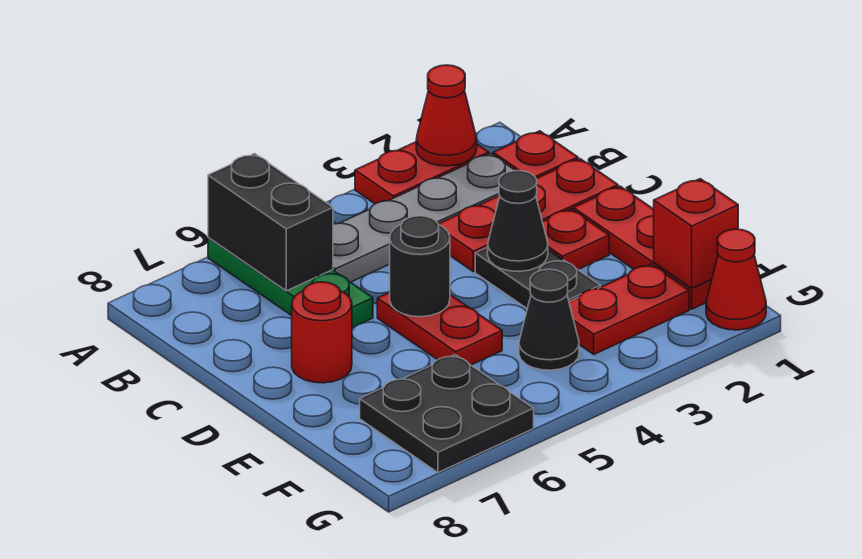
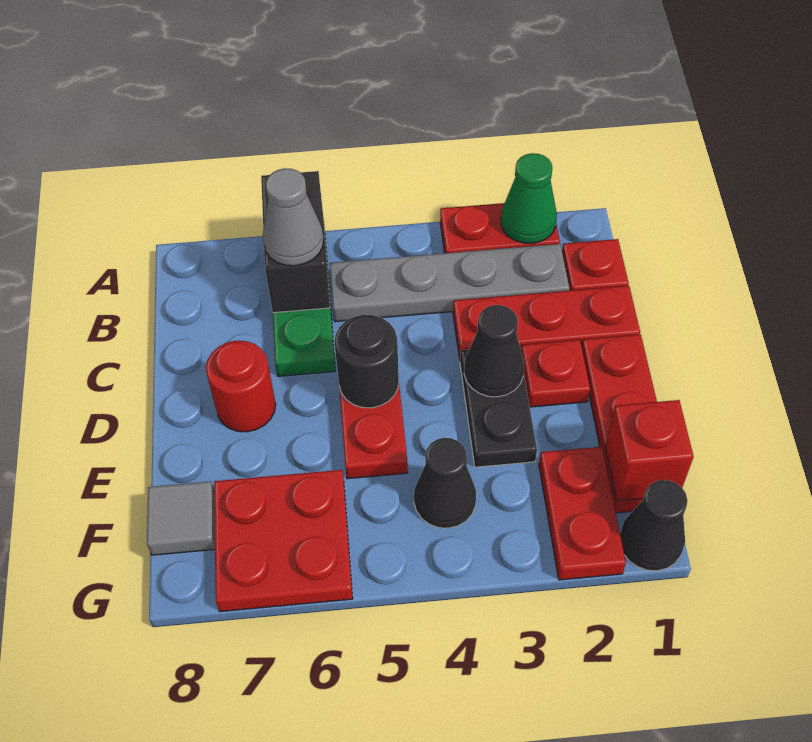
red 1x1 cone [416,65,477,166] -> green 1x1 cone [501,153,557,243]
none -> grey 1x1 cone [263,168,324,266]
red 1x2 plate [569,264,689,354] -> red 1x2 plate turned to [539,447,626,580]
black 2x2 plate [360,354,534,472] -> red 2x2 plate [214,470,353,612]
none -> grey 1x1 tile [147,481,215,555]
red 1x1 cone [706,229,766,330] -> black 1x1 cone [620,480,687,571]

